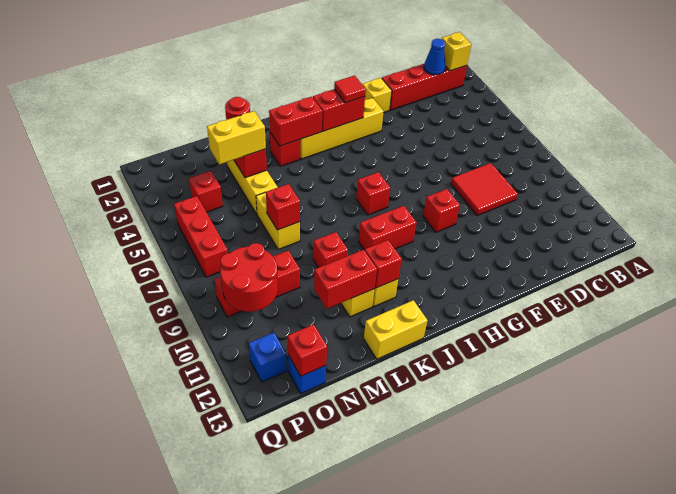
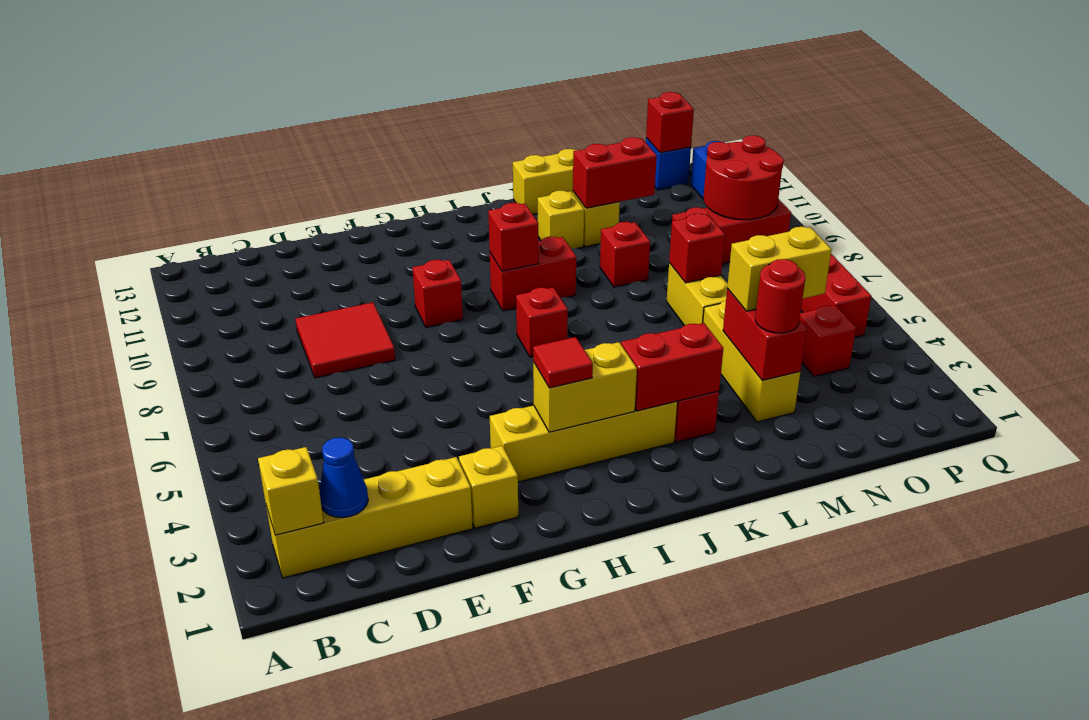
red 1x4 brick [382,64,467,110] -> yellow 1x4 brick [266,457,473,578]
red 1x2 brick [313,89,365,131] -> yellow 1x2 brick [533,342,637,432]
red 1x1 brick [365,240,402,288] -> red 1x1 brick moved to [488,203,539,271]

